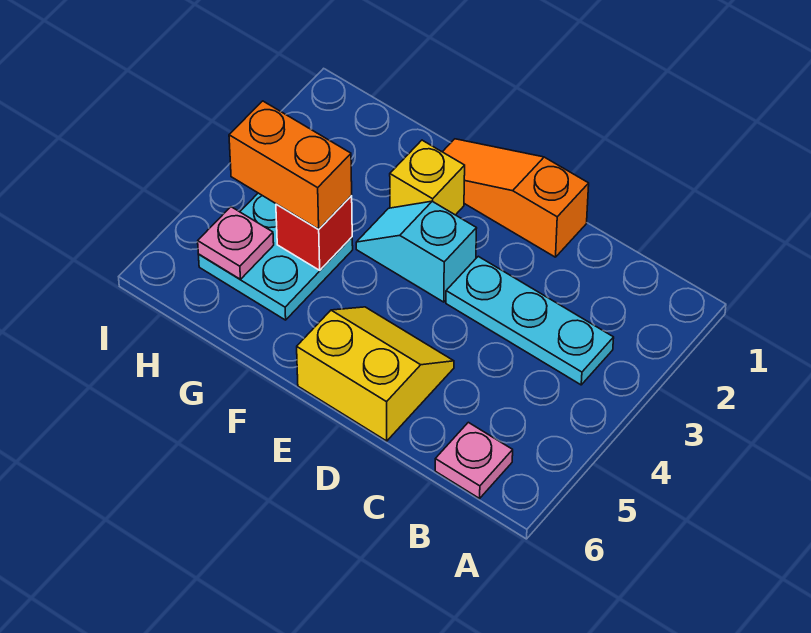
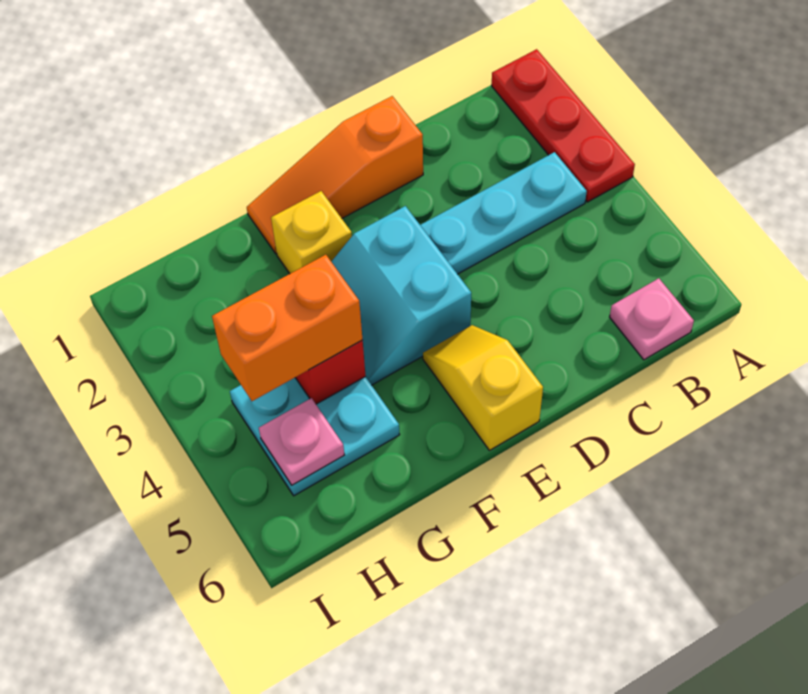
none -> red 1x3 plate [492,49,635,202]
yellow 2x2 slope [297,307,454,441] -> yellow 1x2 slope [423,325,543,450]
cyan 1x2 slope [356,201,477,302] -> cyan 2x2 slope [331,206,471,385]

